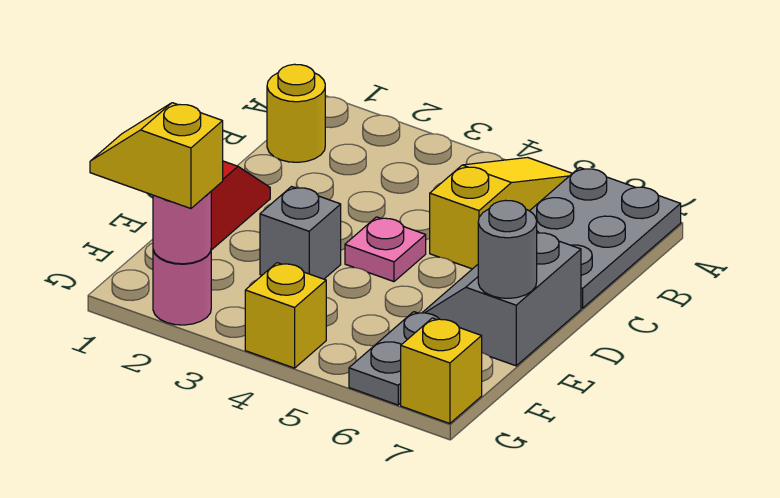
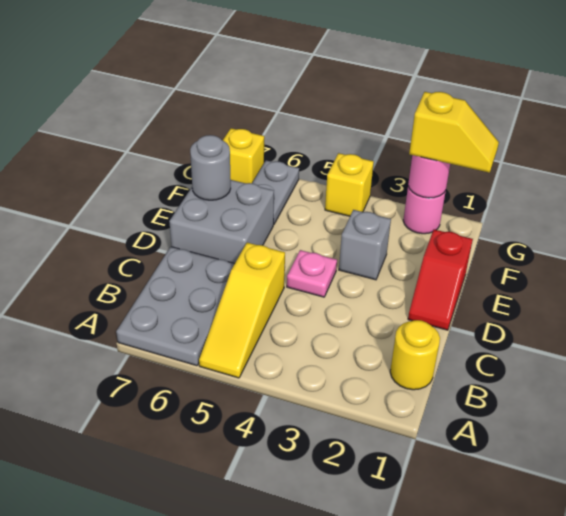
grey 2x2 slope [422,233,581,366] -> grey 2x2 brick [169,180,274,263]

